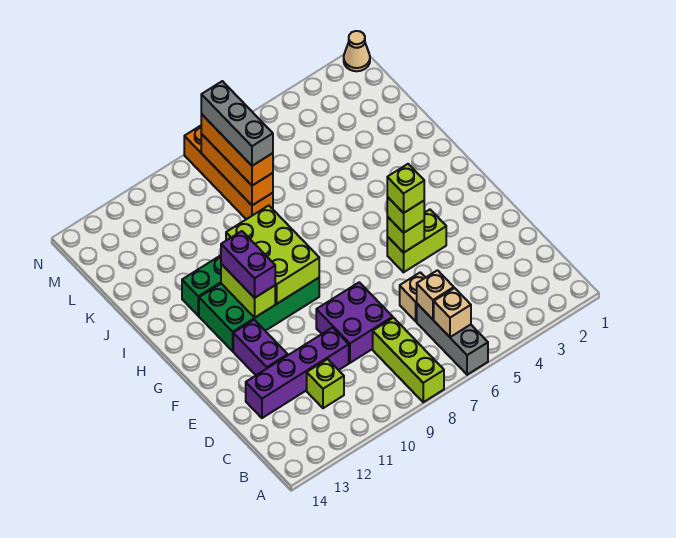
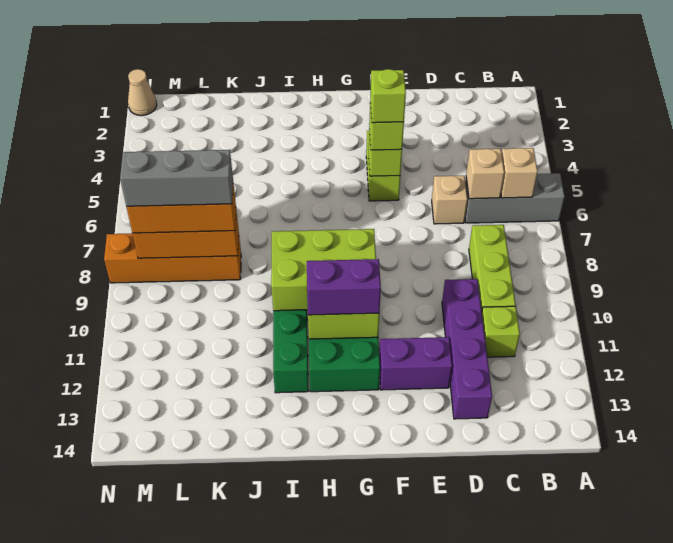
lime 1x3 brick [373,318,444,402] -> lime 1x3 brick turned to [469,225,516,311]
purple 2x2 brick [316,282,393,363] -> none

